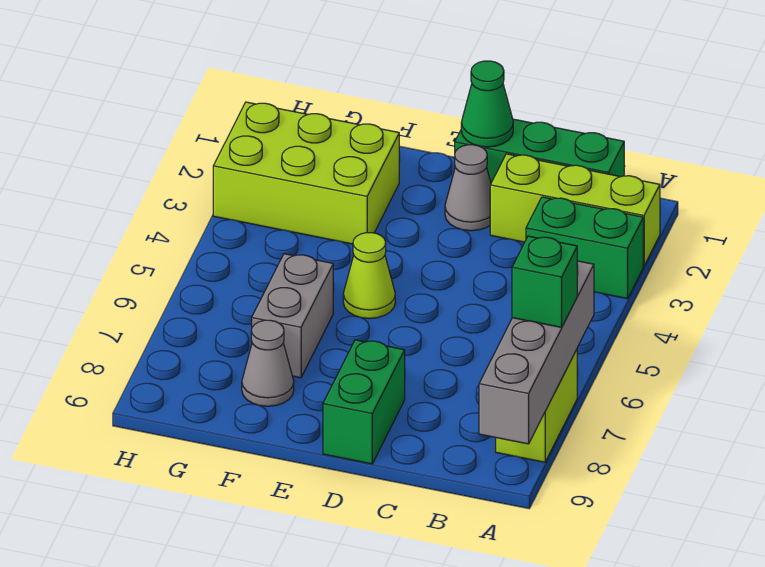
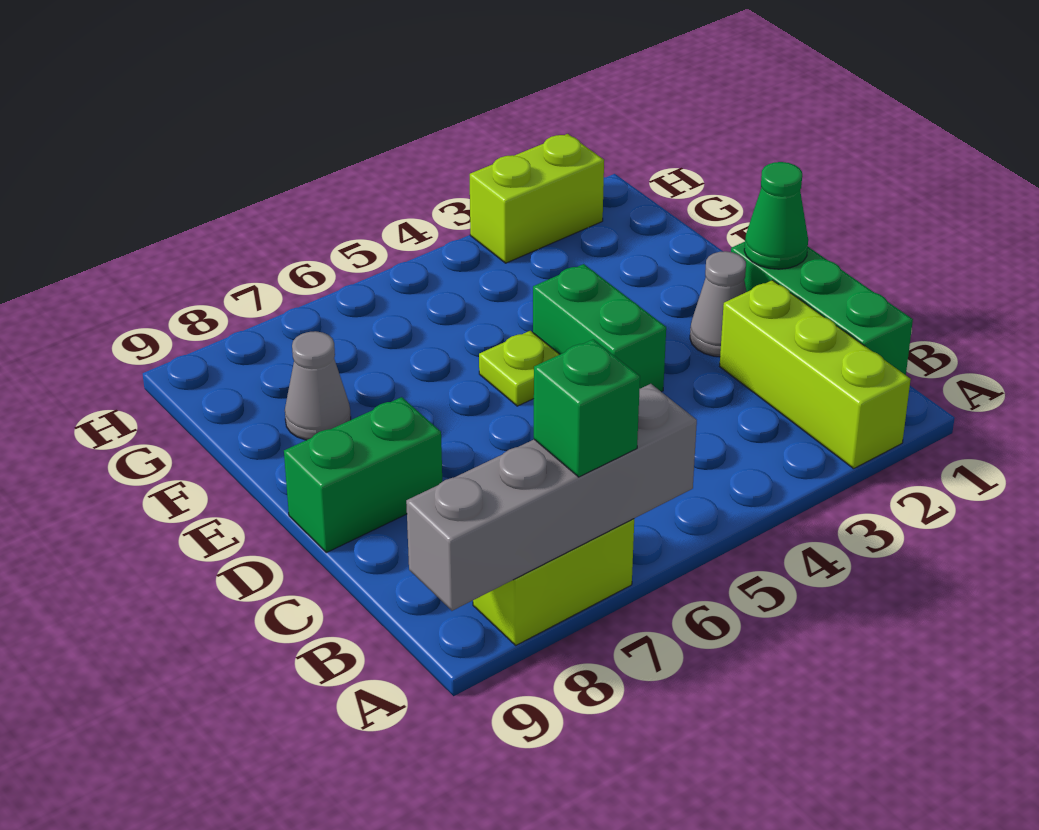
green 1x2 brick [526,197,643,299] -> green 1x2 brick moved to [533,264,666,392]
lime 1x1 cone [343,233,395,319] -> lime 1x1 plate [479,331,560,406]
lime 2x3 brick [213,102,399,244] -> lime 1x2 brick [470,134,604,263]
grey 1x2 brick [252,254,333,378] -> none

